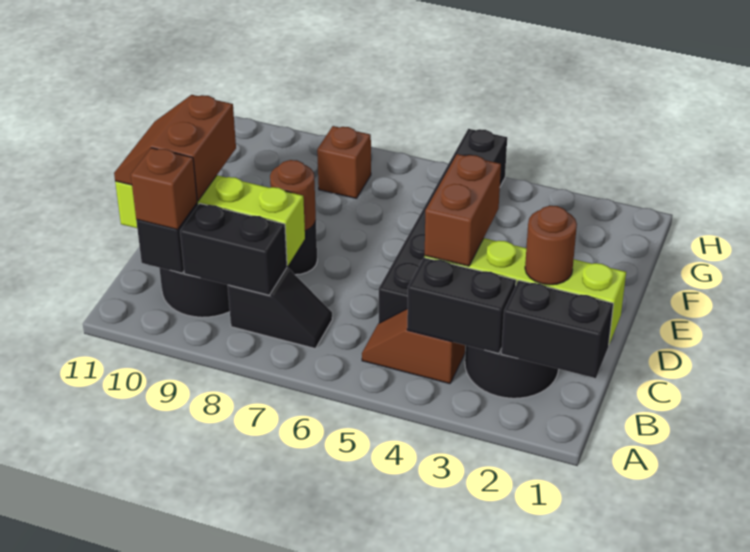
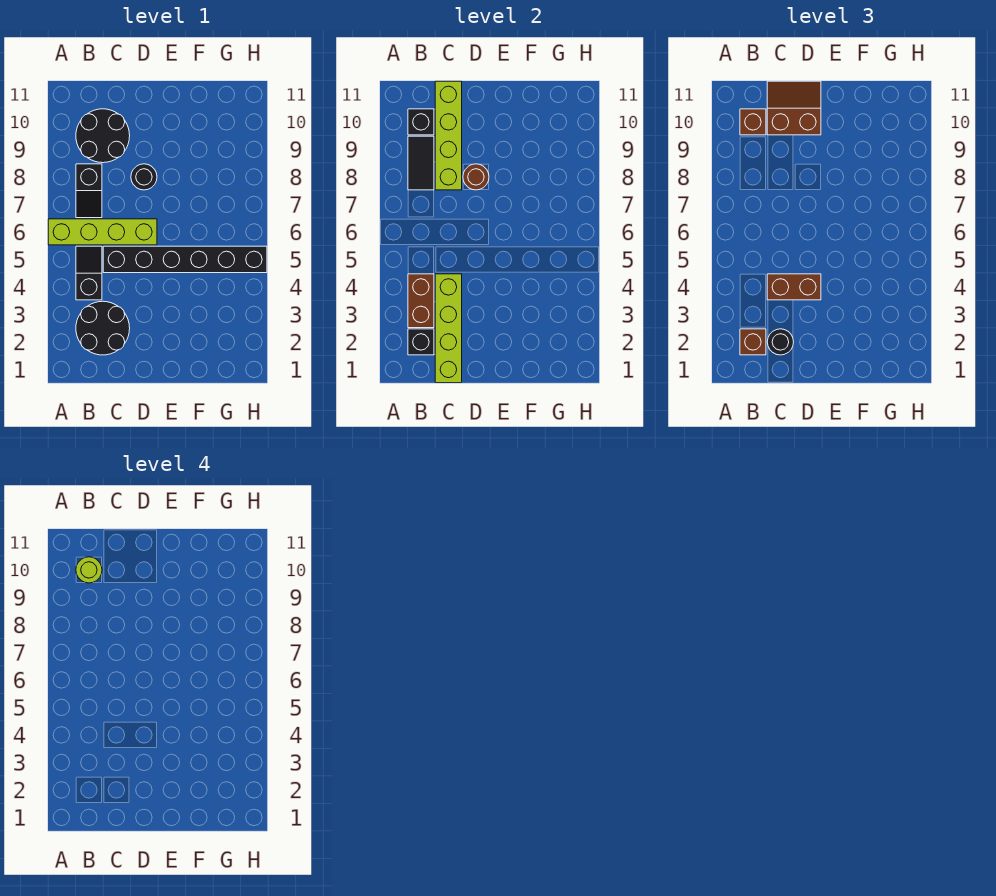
none -> lime 1x4 brick [48,219,157,245]
black 1x2 brick [501,280,613,378] -> black 1x1 brick [408,329,434,355]
black 1x2 brick [407,258,516,354] -> brown 1x2 brick [408,274,434,328]
brown 1x2 slope [362,309,466,384] -> black 1x2 slope [76,246,102,300]
black 1x2 brick [180,203,287,295] -> black 1x2 tile [408,136,434,190]
none -> lime 1x1 round brick [76,557,102,583]
brown 1x1 round brick [525,206,577,285] -> black 1x1 round brick [767,329,794,355]
brown 1x1 brick [317,126,371,198] -> brown 1x1 brick moved to [740,329,766,355]

